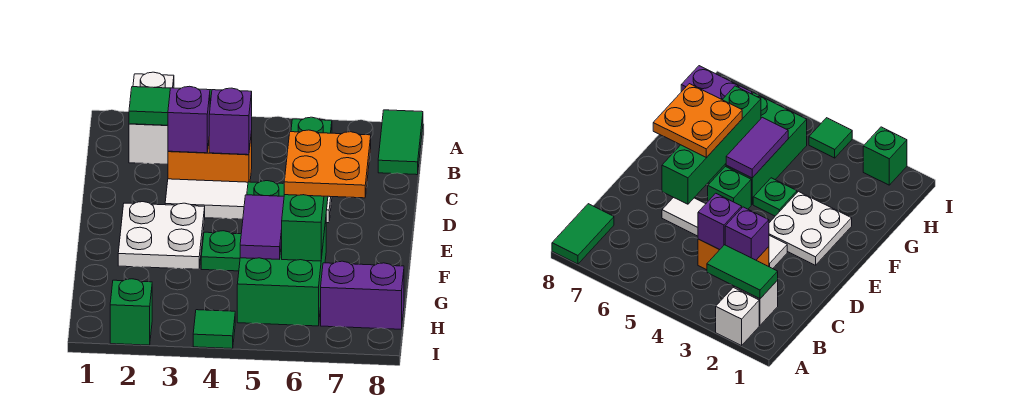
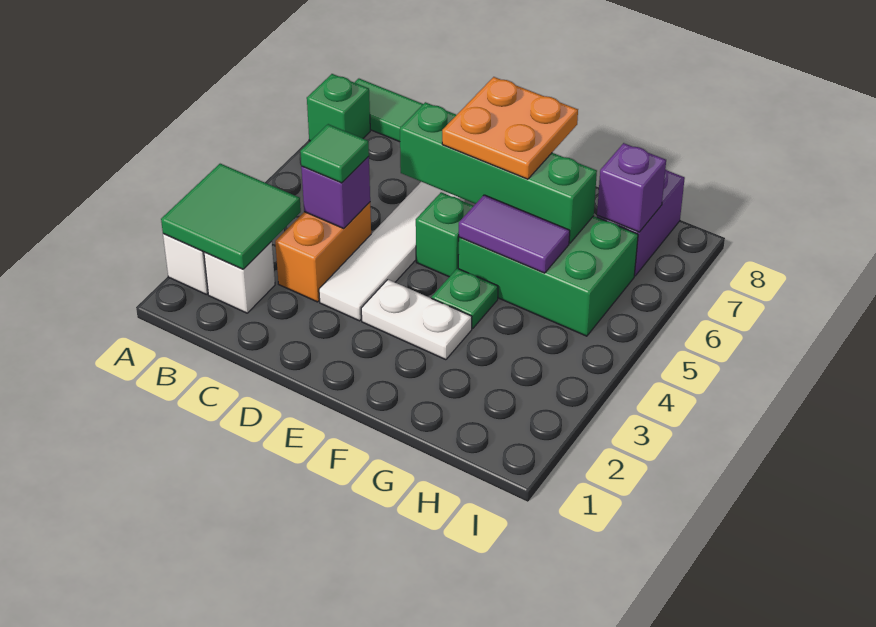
green 1x2 tile [129,87,212,125] -> green 2x2 tile [161,164,301,269]
purple 1x1 brick [168,86,210,153] -> purple 1x1 brick moved to [597,143,666,232]
white 2x2 plate [118,202,205,269] -> white 1x2 plate [361,280,472,360]
green 1x1 brick [110,279,152,345] -> green 1x1 brick moved to [307,74,370,141]
green 1x1 tile [193,310,235,349] -> green 1x1 tile moved to [300,124,369,183]

